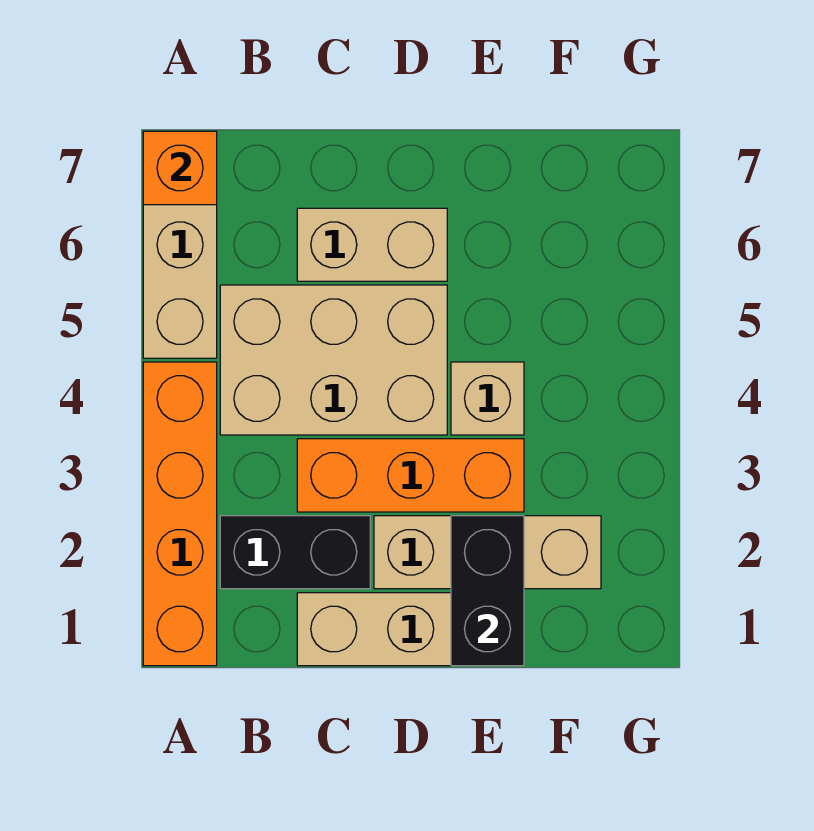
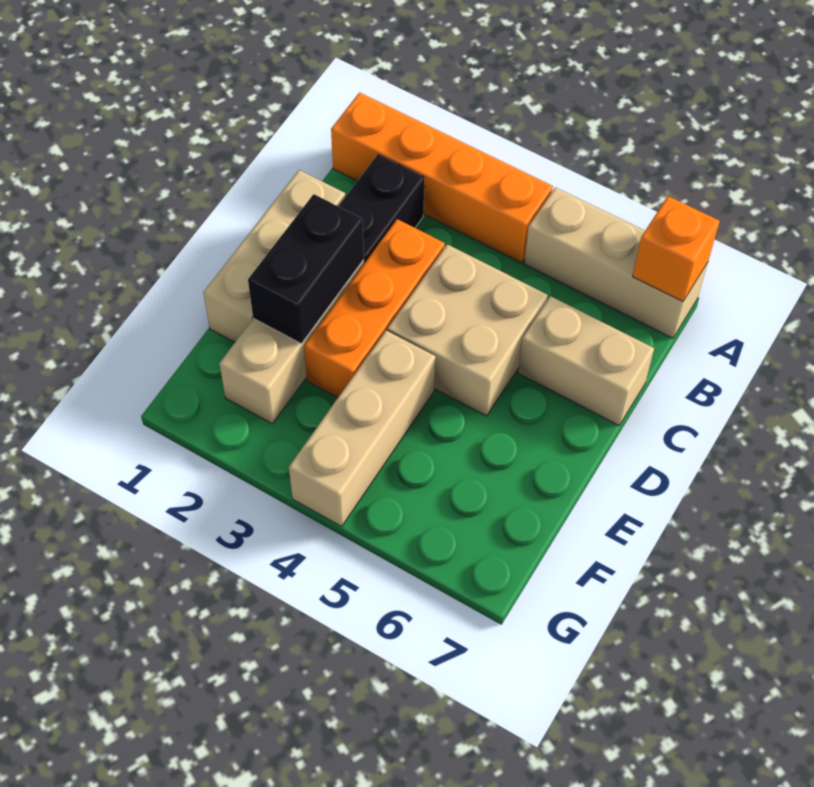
tan 2x3 brick [220,285,447,435] -> tan 2x2 brick [388,244,548,416]
tan 1x2 brick [297,208,447,281] -> tan 1x2 brick turned to [518,296,654,425]
black 1x2 brick [451,516,524,666] -> black 1x2 brick turned to [248,194,364,344]
tan 1x1 brick [451,362,524,435] -> tan 1x3 brick [289,331,436,526]

